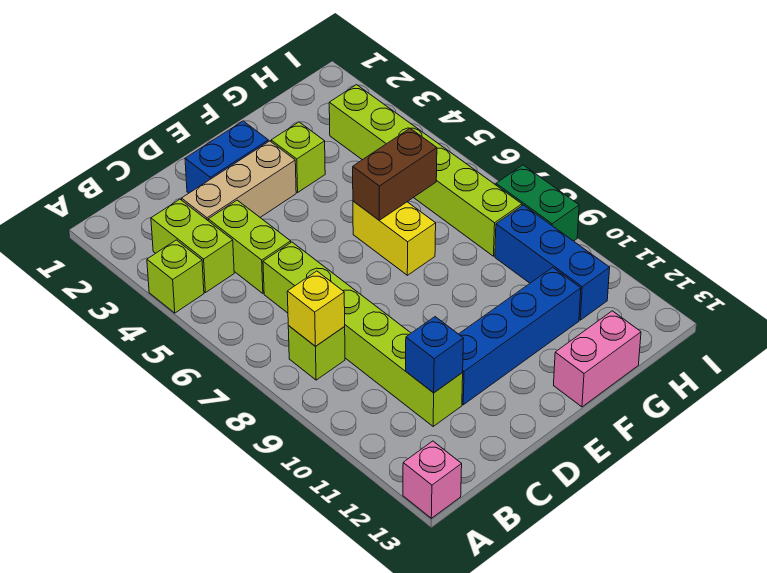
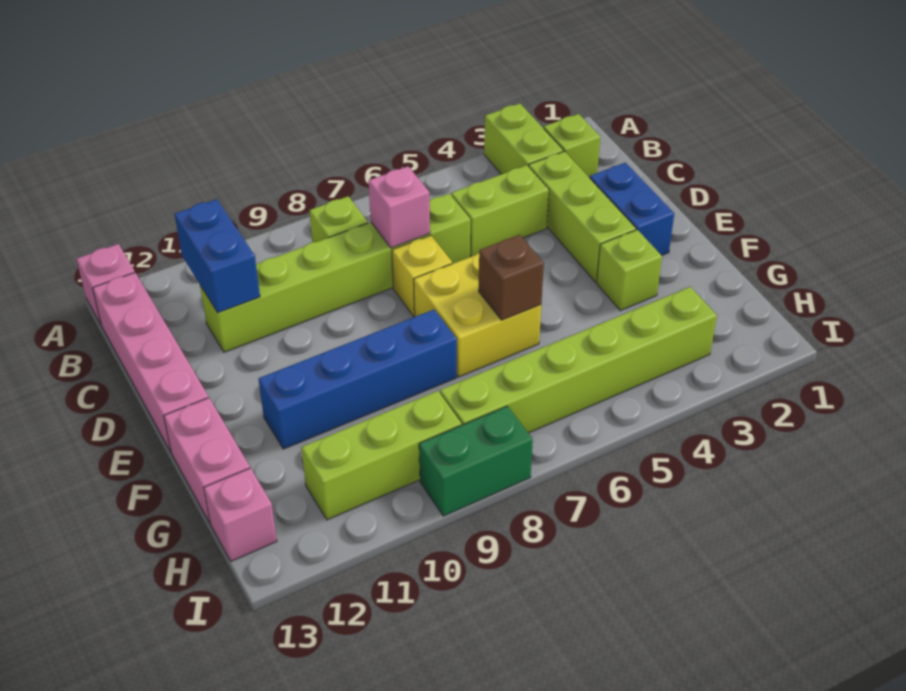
lime 1x1 brick [147,240,204,313] -> lime 1x1 brick moved to [544,114,600,178]
lime 1x2 brick [151,199,234,293] -> lime 1x2 brick turned to [484,103,563,174]
yellow 1x1 brick [287,271,345,346] -> yellow 1x1 brick moved to [392,235,452,316]
none -> pink 1x4 brick [93,273,209,452]
tan 1x3 brick [182,141,296,220] -> lime 1x3 brick [529,151,636,282]
none -> pink 1x1 brick [369,166,430,248]
blue 1x1 brick [406,317,464,393] -> blue 1x2 brick [175,199,260,313]
blue 1x4 brick [459,267,581,405] -> blue 1x4 brick turned to [259,310,457,449]
yellow 1x2 brick [353,201,436,275] -> yellow 2x2 brick [414,253,541,377]
brown 1x2 brick [353,128,437,220] -> brown 1x1 brick [479,235,544,320]
blue 1x3 brick [495,205,610,320] -> lime 1x3 brick [301,391,462,520]
none -> pink 1x1 brick [204,468,277,561]

